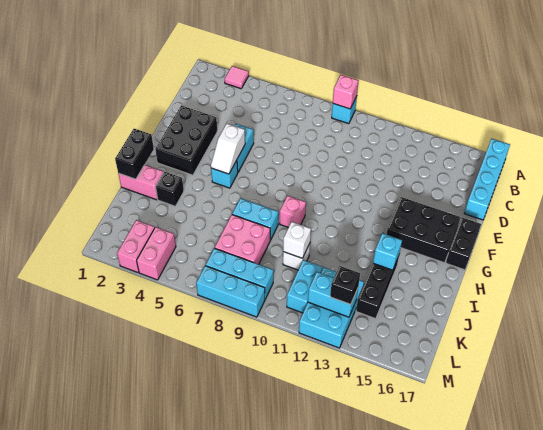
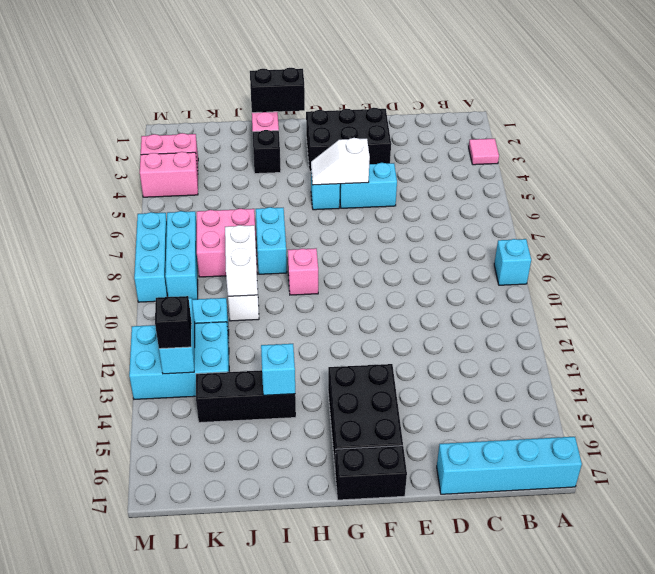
pink 1x1 brick [333,75,359,109] -> none
white 1x1 brick [283,222,311,258] -> white 1x2 brick [225,225,258,296]

